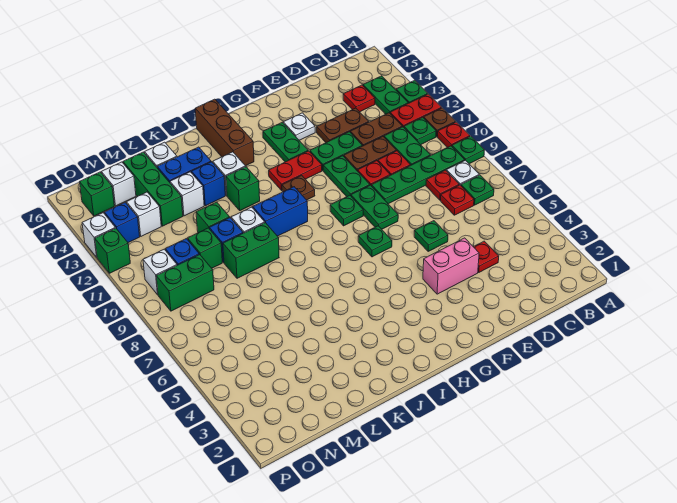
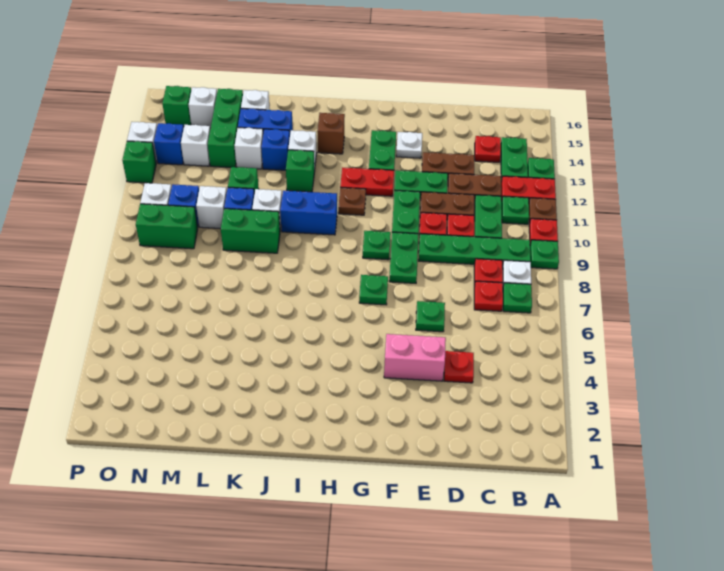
brown 1x3 brick [195,99,254,166] -> brown 1x1 brick [317,113,345,154]
green 1x1 brick [188,228,222,268] -> white 1x1 brick [196,186,227,229]

